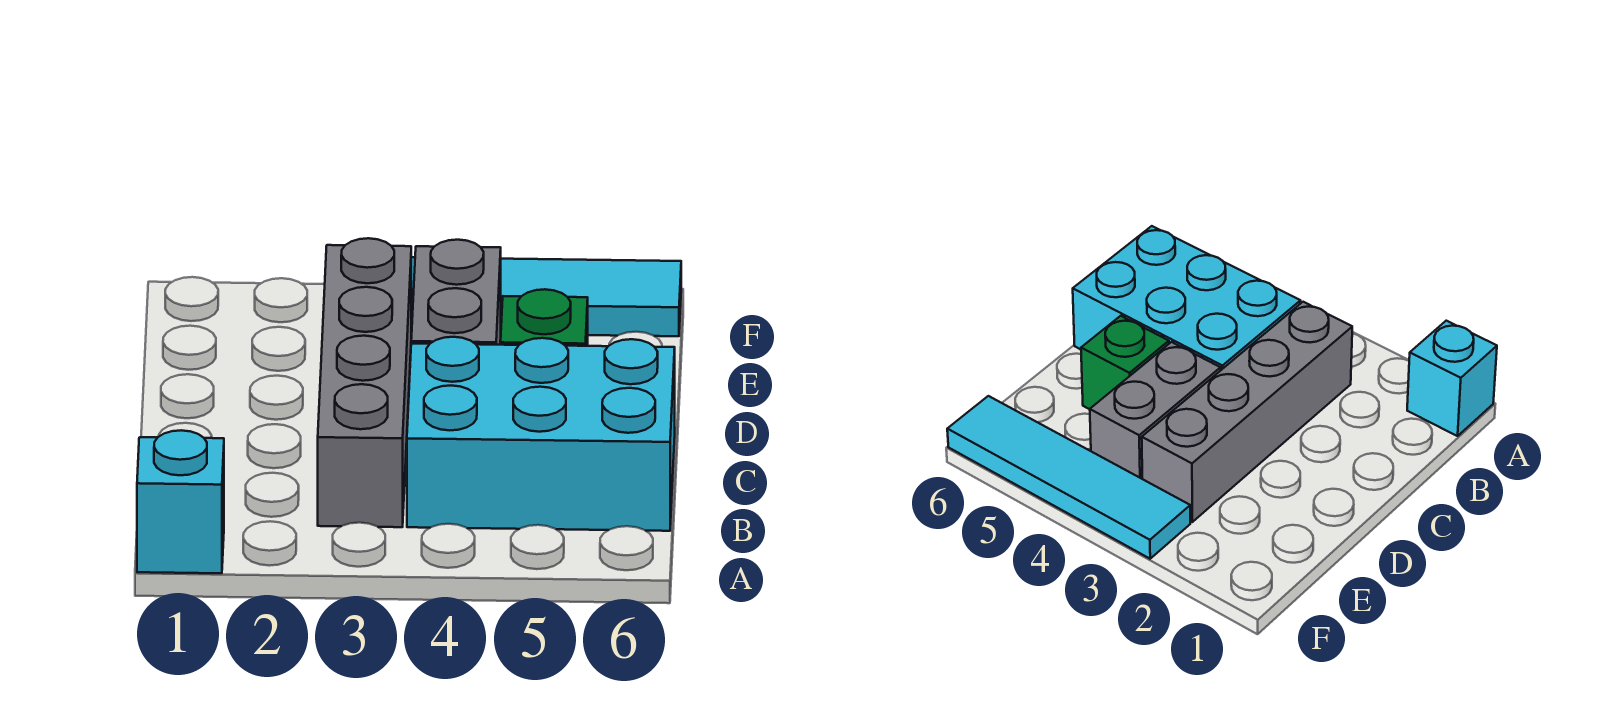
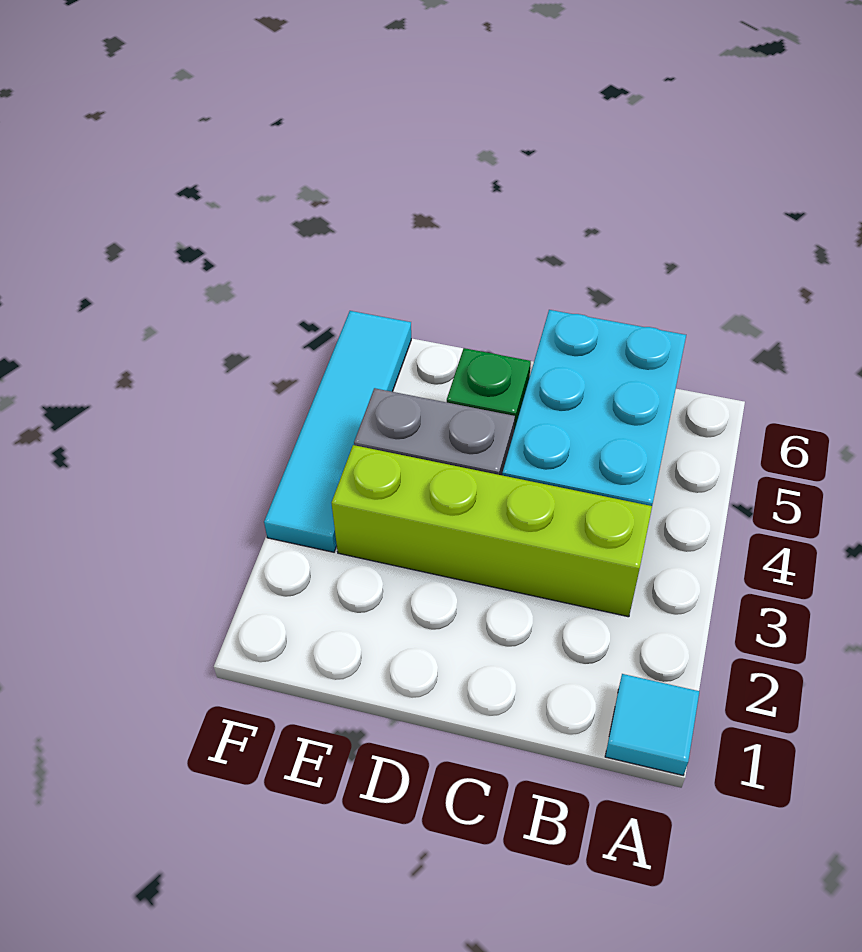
cyan 1x1 brick [137,430,224,573] -> cyan 1x1 tile [605,674,699,775]
grey 1x4 brick [318,238,411,527] -> lime 1x4 brick [332,445,652,617]

